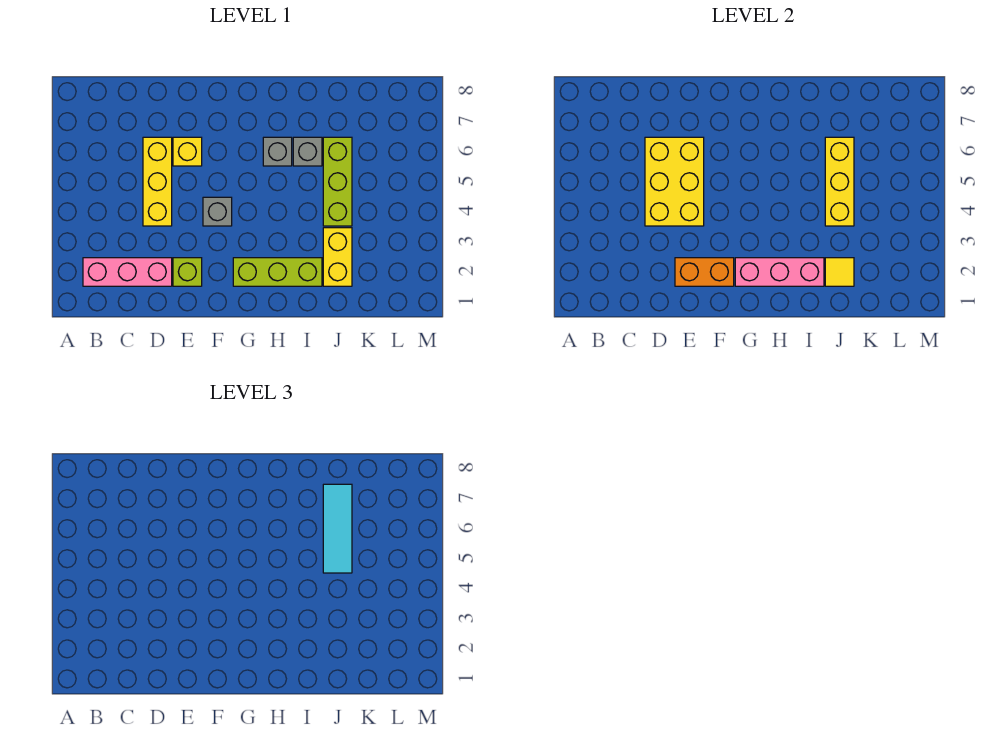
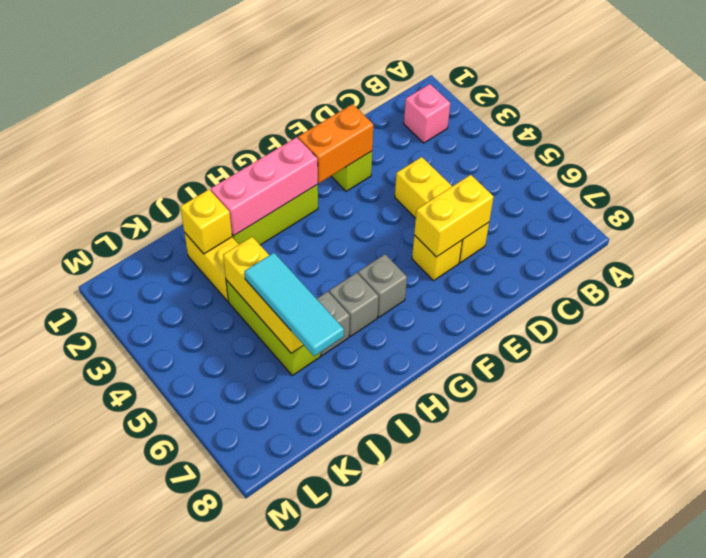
pink 1x3 brick [83,258,172,286] -> pink 1x1 brick [404,84,450,143]
yellow 2x3 brick [645,137,704,226] -> yellow 1x2 brick [414,175,493,257]
grey 1x1 brick [203,197,232,226] -> grey 1x1 brick moved to [358,254,407,317]
yellow 1x1 tile [825,258,854,286] -> yellow 1x1 brick [180,190,232,254]

